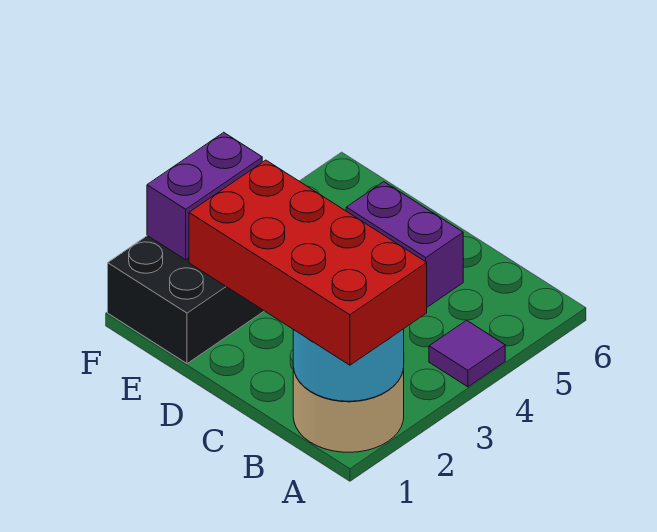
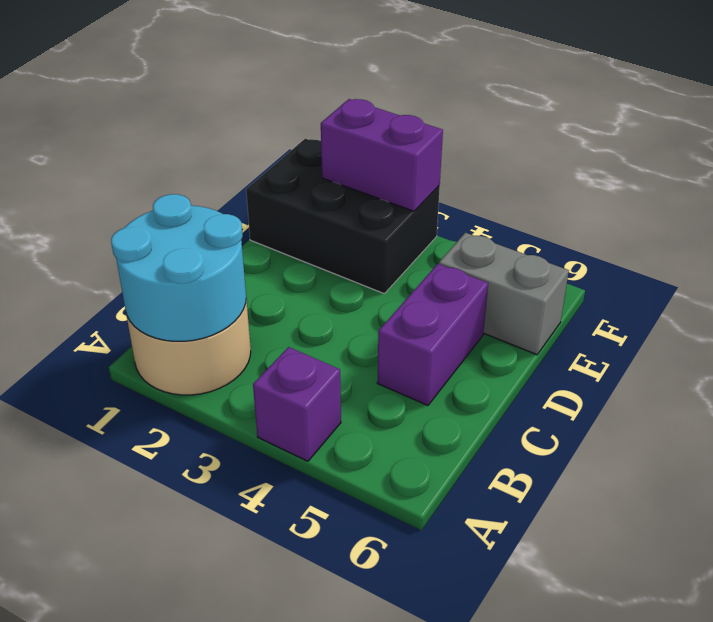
red 2x4 brick [189,160,427,365] -> none
purple 1x1 tile [429,320,505,387] -> purple 1x1 brick [253,347,341,461]
none -> grey 1x2 brick [439,233,569,355]

